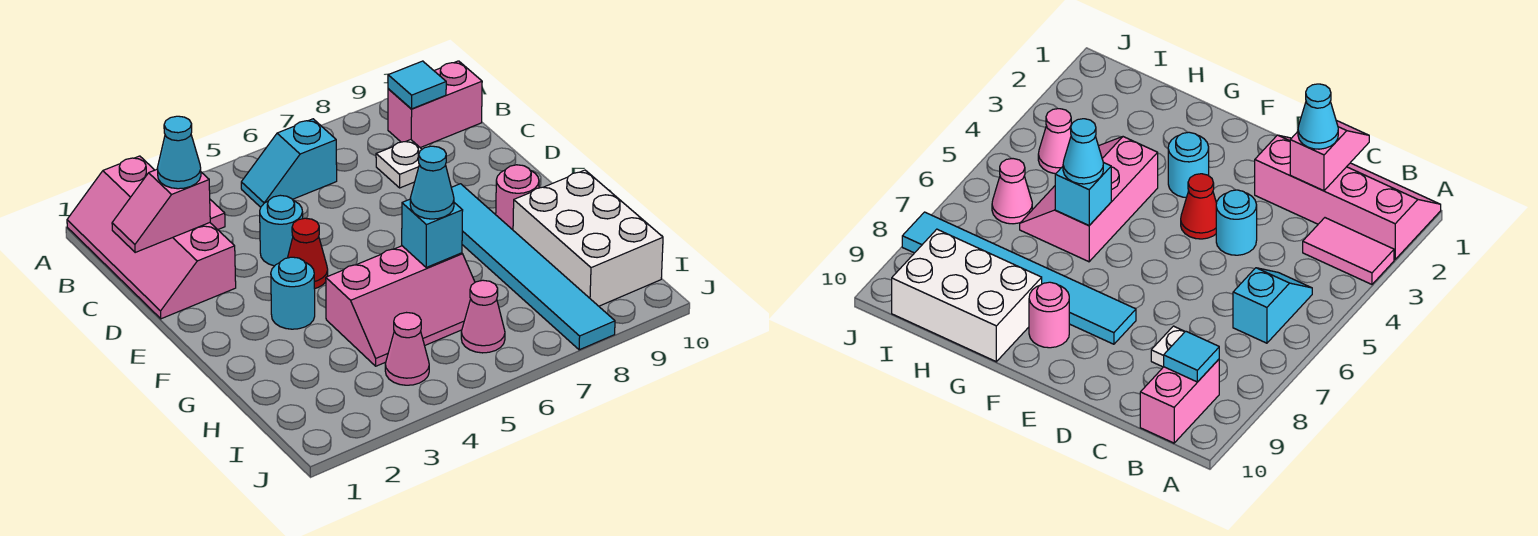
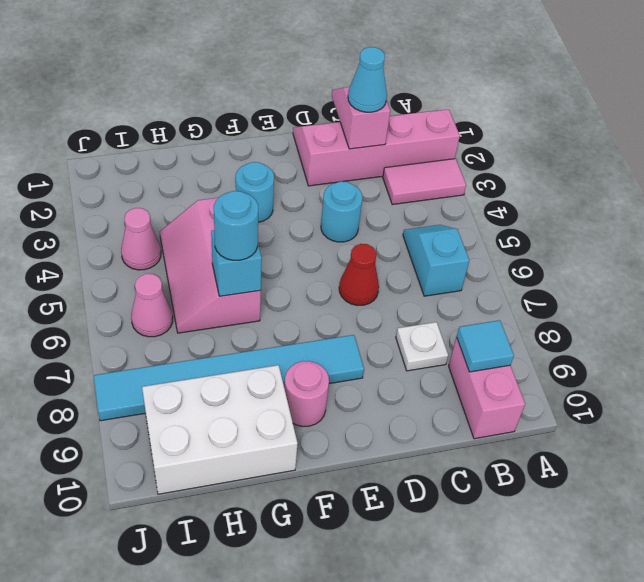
red 1x1 cone [288,218,328,289] -> red 1x1 cone moved to [339,244,379,305]
cyan 1x1 cone [410,146,454,219] -> cyan 1x1 round brick [214,191,258,260]

